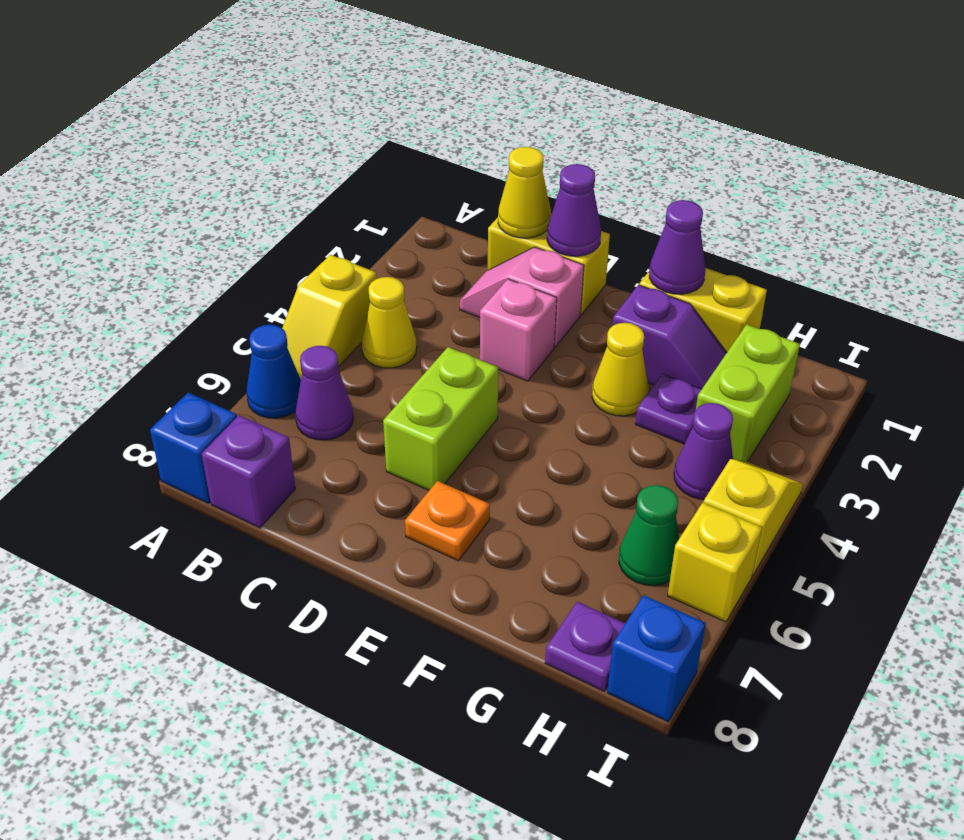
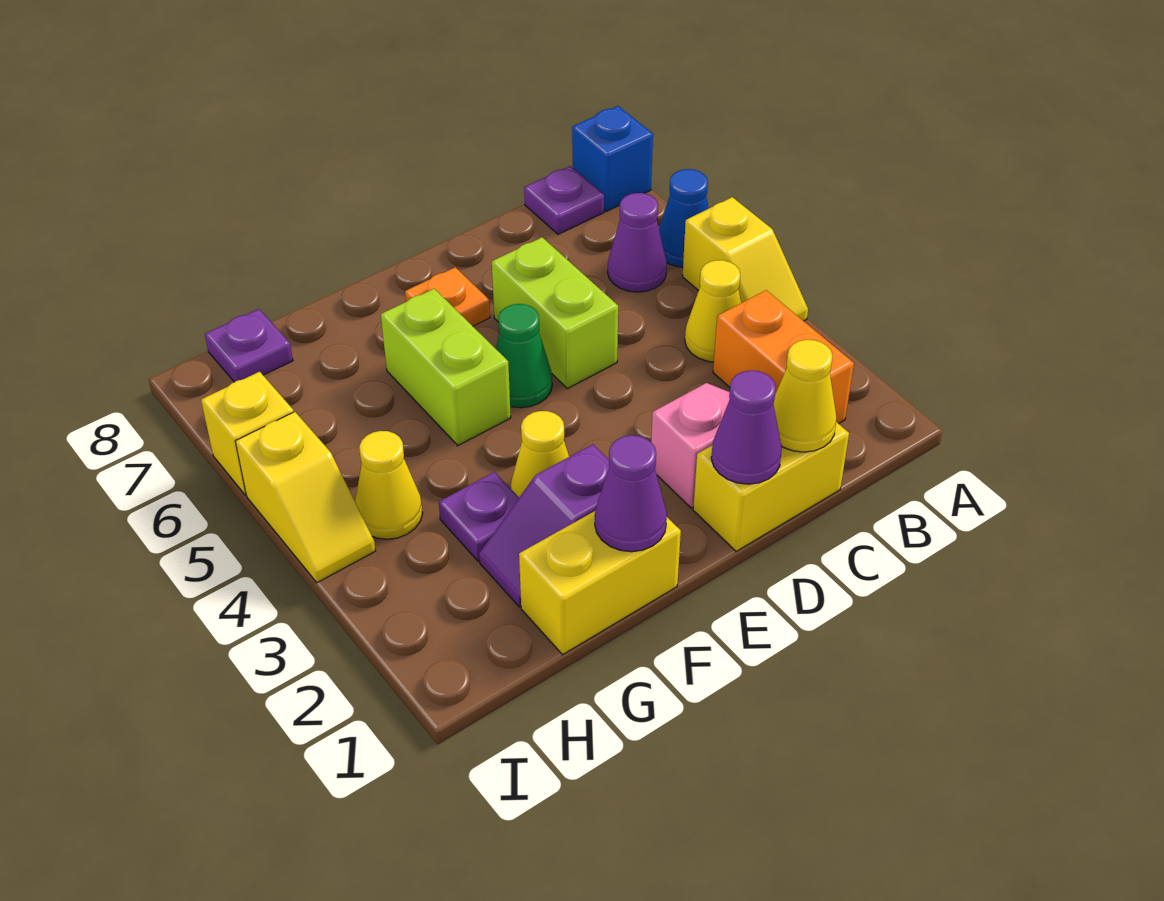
yellow 1x2 slope [282,255,376,379] -> yellow 1x2 slope turned to [683,197,808,321]
none -> orange 1x2 brick [713,290,854,424]
purple 1x1 brick [202,415,295,528] -> purple 1x1 plate [524,166,604,234]
pink 1x1 brick [480,279,557,381] -> none
lime 1x2 brick [696,324,800,462] -> lime 1x2 brick moved to [381,289,511,445]
purple 1x1 cone [674,403,733,499] -> yellow 1x1 cone [355,431,423,539]
green 1x1 cone [619,485,679,586] -> green 1x1 cone moved to [496,304,552,408]
blue 1x1 brick [607,595,706,722] -> none

